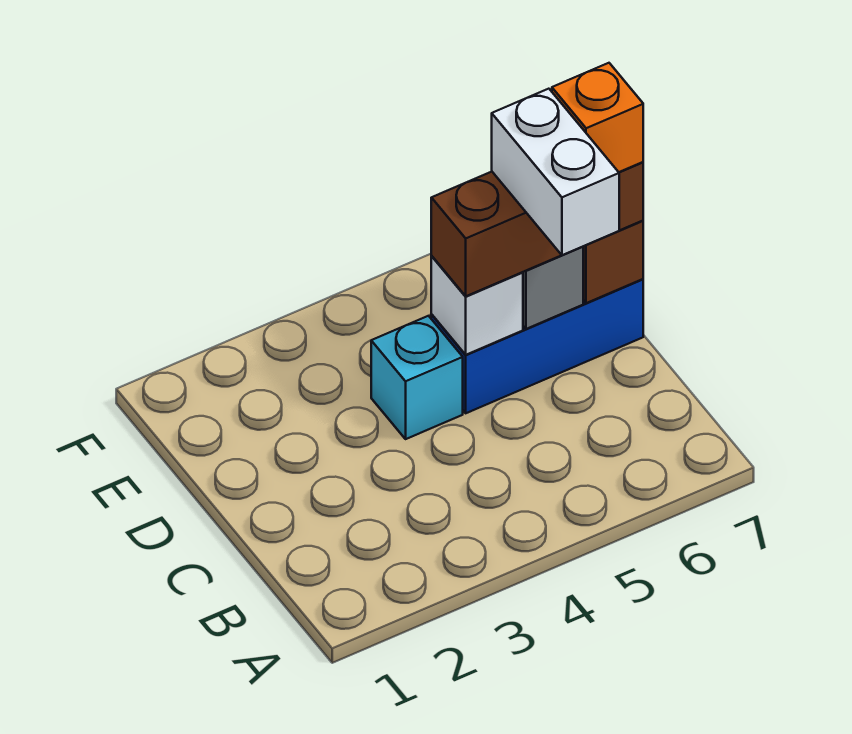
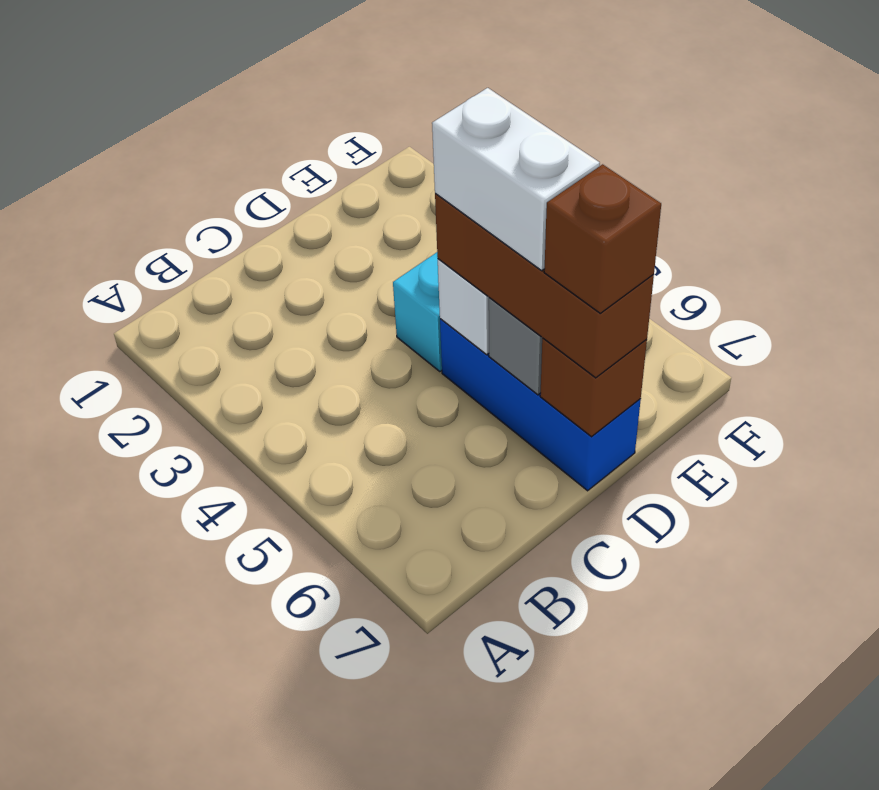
white 1x2 brick [492,89,619,255] -> white 1x2 brick turned to [432,88,600,270]
orange 1x1 brick [552,63,643,172] -> brown 1x1 brick [544,164,661,313]

